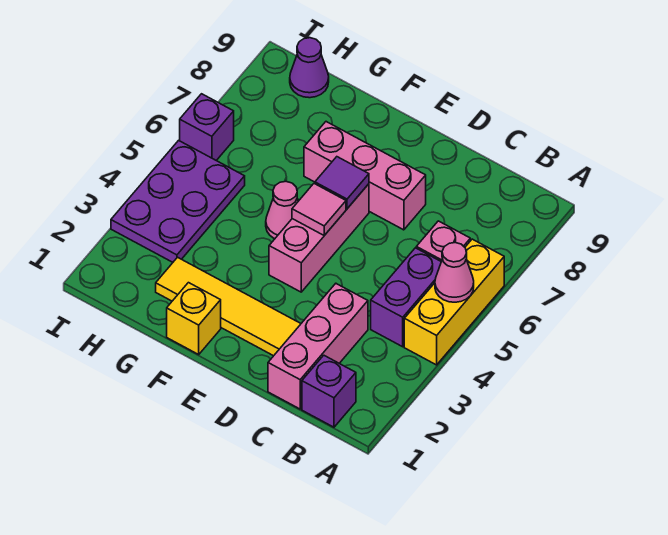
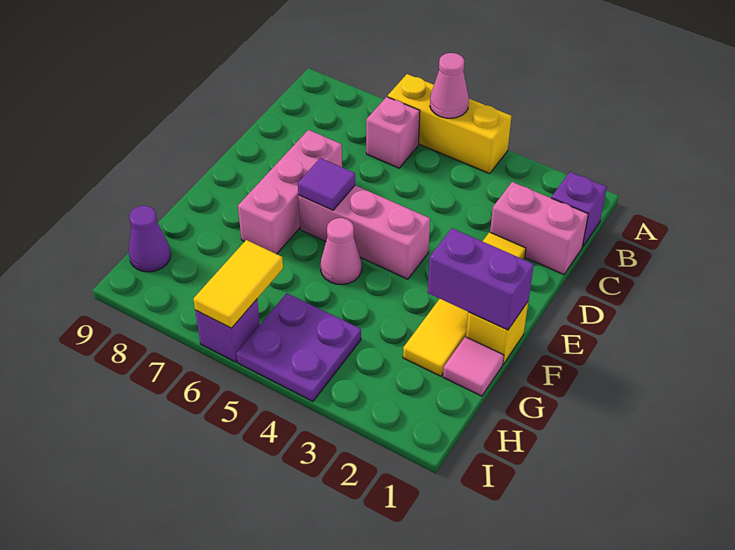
purple 1x2 brick [371,248,441,347] -> purple 1x2 brick moved to [428,228,534,330]
pink 1x3 brick [268,284,368,409] -> pink 1x2 brick [490,182,588,275]
pink 1x1 tile [292,184,346,235] -> pink 1x1 tile moved to [443,337,504,396]
purple 2x3 plate [111,140,245,262] -> purple 2x2 plate [237,293,361,402]
none -> yellow 1x2 tile [193,240,283,328]

